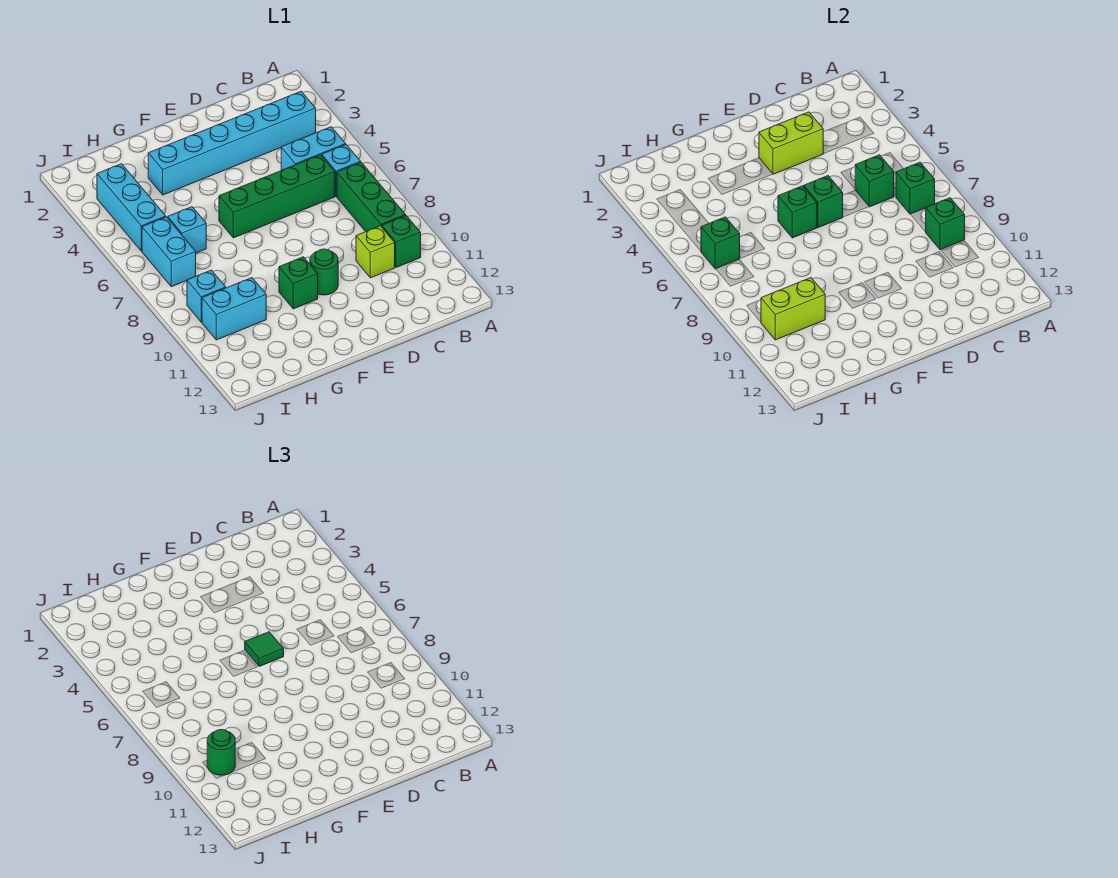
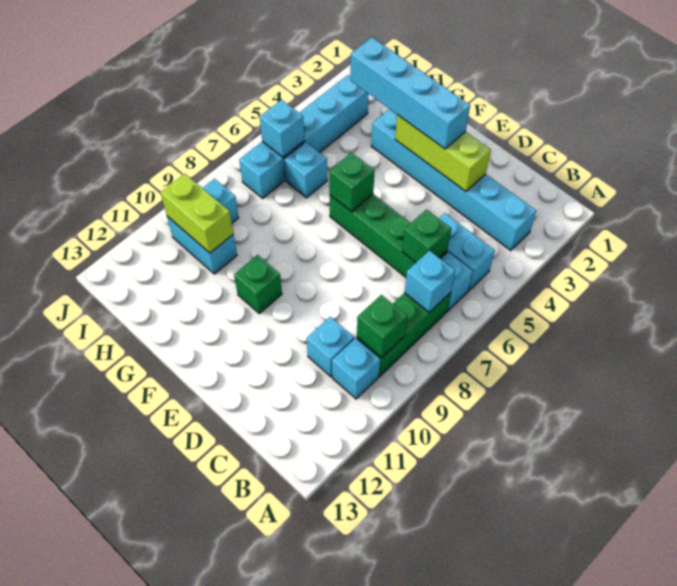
green 1x1 brick [896,162,935,214] -> cyan 1x1 brick [404,251,455,312]
green 1x1 brick [382,216,421,267] -> cyan 1x1 brick [332,338,380,399]
lime 1x1 brick [356,226,395,278] -> cyan 1x1 brick [307,317,354,377]
lime 1x2 brick [759,112,823,174] -> lime 1x3 brick [395,115,491,191]
none -> cyan 1x4 brick [350,37,470,149]
green 1x1 brick [804,176,843,228] -> none
green 1x1 tile [245,632,284,667] -> none
green 1x1 round brick [310,249,338,295] -> none
green 1x1 brick [701,217,740,269] -> cyan 1x1 brick [260,100,304,157]
green 1x1 round brick [207,729,235,775] -> none

